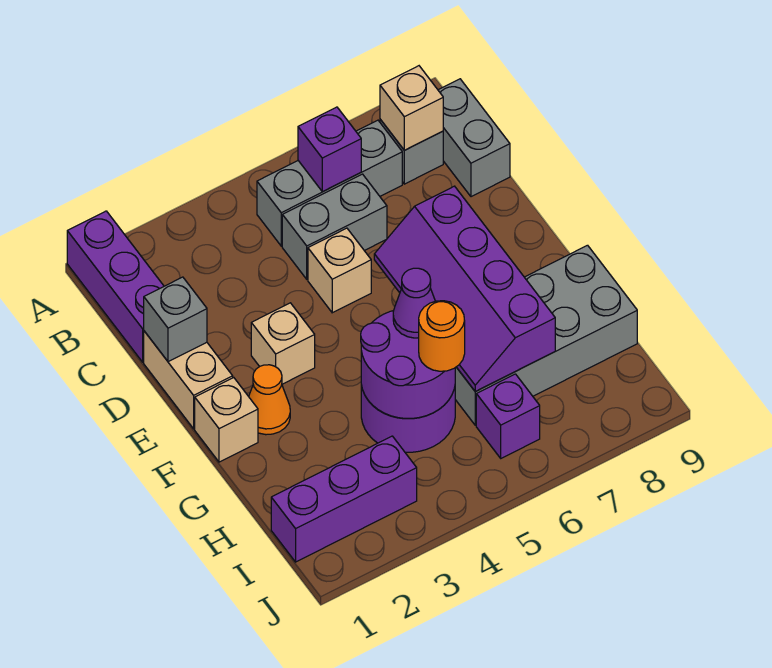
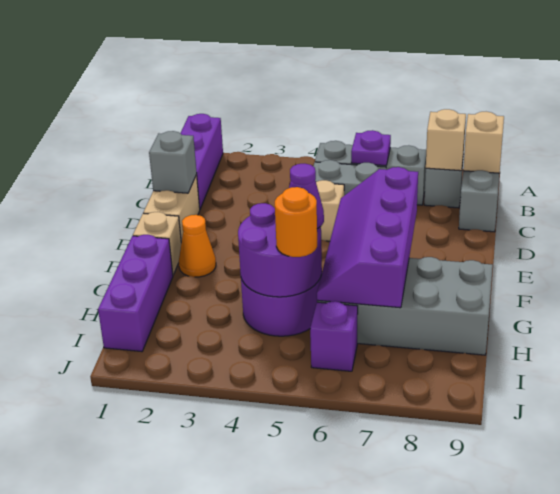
purple 1x1 brick [298,107,361,192] -> purple 1x1 plate [351,130,391,165]
tan 1x1 brick [251,303,315,384] -> tan 1x1 brick moved to [463,112,504,173]
purple 1x3 brick [271,436,417,562] -> purple 1x3 brick turned to [98,235,173,352]

